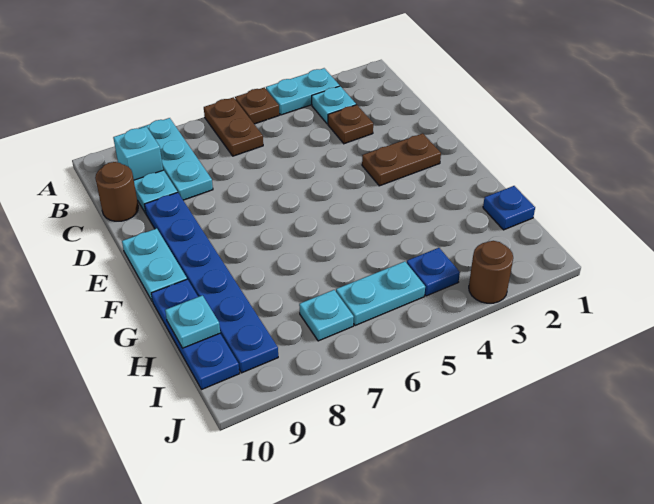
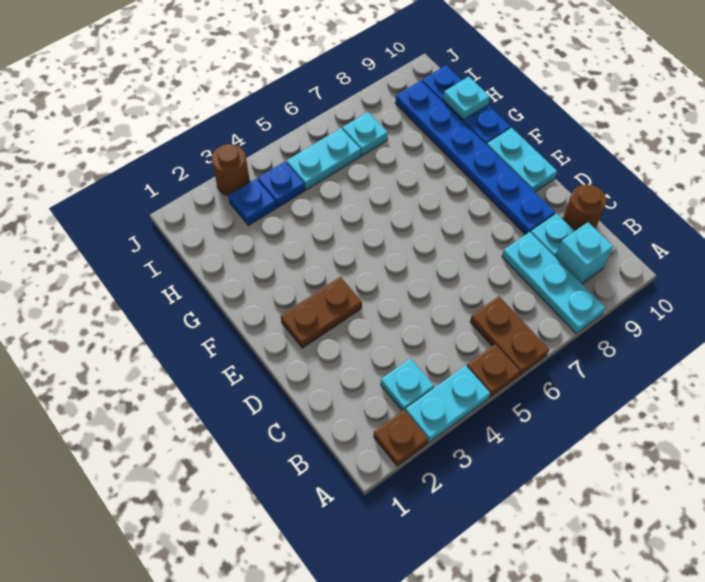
brown 1x1 plate [328,105,373,144] -> brown 1x1 plate moved to [374,410,428,466]
blue 1x1 plate [483,186,535,230] -> blue 1x1 plate moved to [228,179,276,225]

